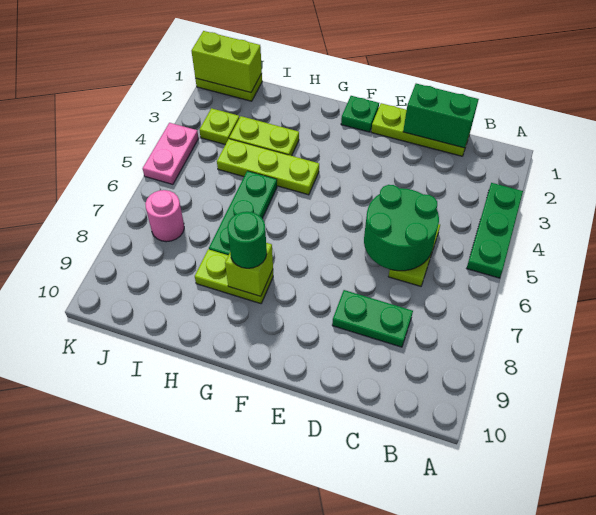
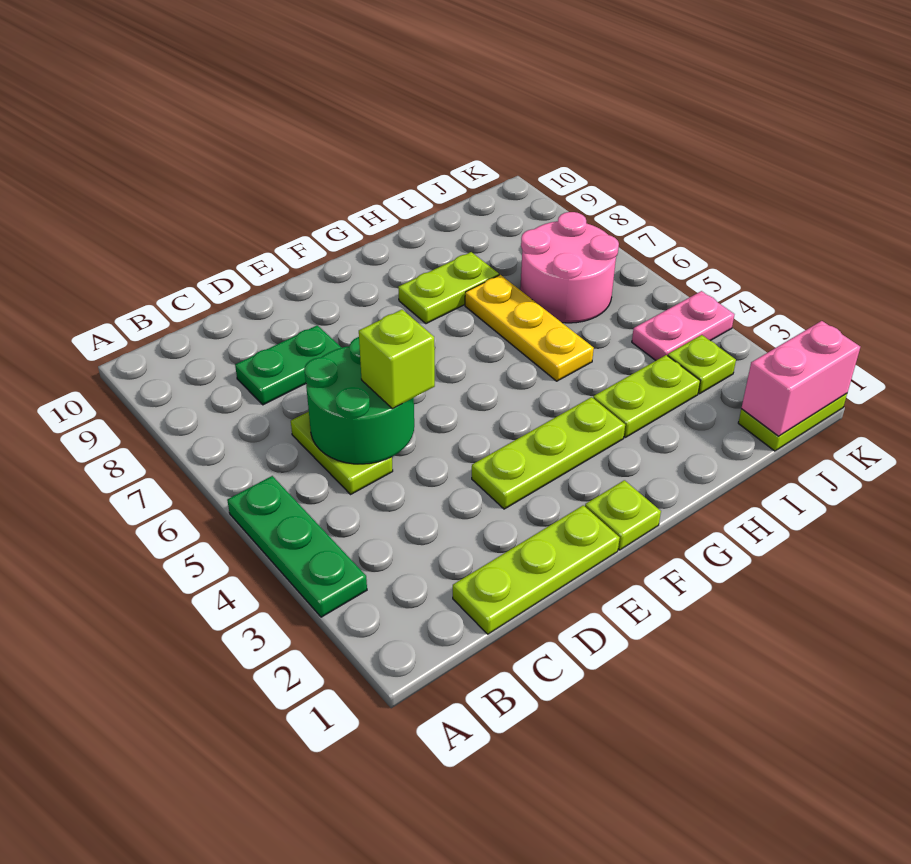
green 1x2 brick [403,84,479,148] -> none
green 1x1 plate [341,96,379,132] -> lime 1x1 plate [585,480,661,550]
lime 1x3 plate [217,139,319,195] -> lime 1x3 plate moved to [472,397,625,509]
lime 1x1 brick [225,243,273,296] -> lime 1x1 brick moved to [359,310,435,409]
green 1x1 round brick [227,212,267,268] -> none
green 1x3 plate [209,171,277,255] -> yellow 1x3 plate [465,275,594,381]
lime 1x2 brick [192,31,262,92] -> pink 1x2 brick [741,321,860,436]
pink 1x1 round brick [145,190,184,242] -> pink 2x2 round brick [520,212,619,323]
pink 1x2 plate [143,123,199,184] -> pink 1x2 plate turned to [632,291,734,360]

